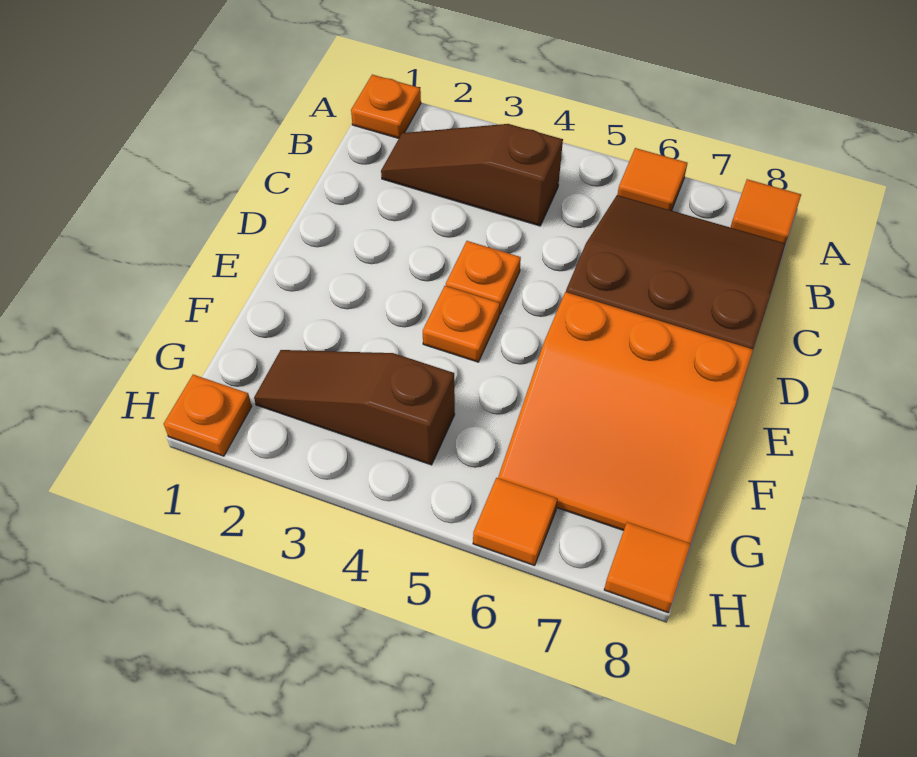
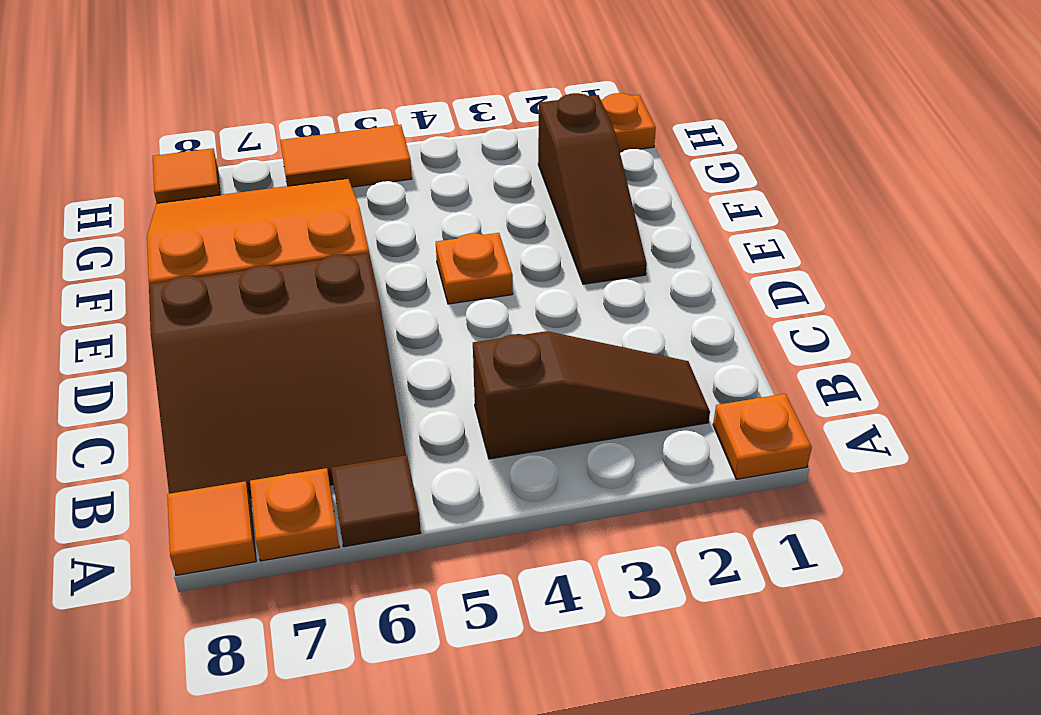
orange 1x1 tile [618,148,687,211] -> brown 1x1 tile [331,455,421,547]
orange 1x1 plate [446,241,521,314] -> orange 1x1 plate moved to [250,468,339,561]
brown 1x3 slope [254,350,455,465] -> brown 1x3 slope turned to [538,93,647,284]
orange 1x1 tile [473,478,558,566] -> orange 1x2 tile [280,125,412,187]

